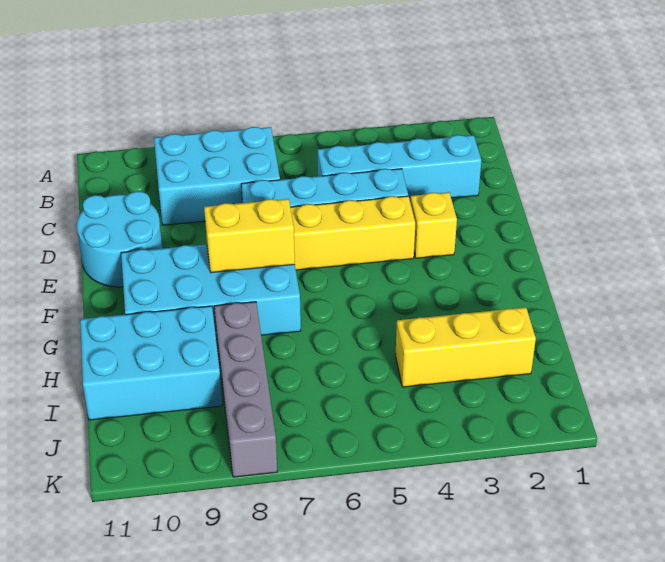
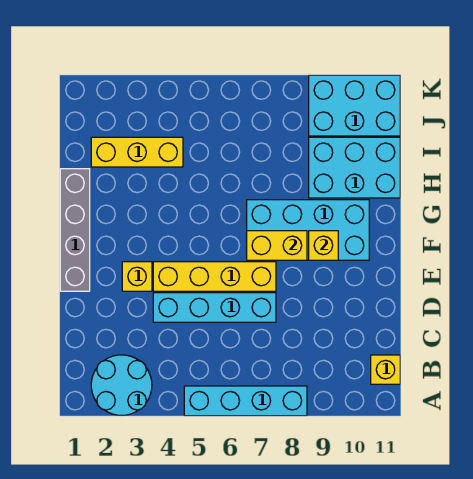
cyan 2x3 brick [154,127,280,225] -> cyan 2x3 brick moved to [309,75,400,136]
none -> yellow 1x1 brick [371,355,400,384]
cyan 1x4 brick [318,135,481,200] -> cyan 1x4 brick moved to [184,386,307,416]
cyan 2x2 round brick [77,191,163,287] -> cyan 2x2 round brick moved to [91,355,152,415]
none -> yellow 1x1 brick [309,231,338,260]
grey 1x4 brick [214,302,277,477] -> grey 1x4 brick moved to [60,169,90,291]

